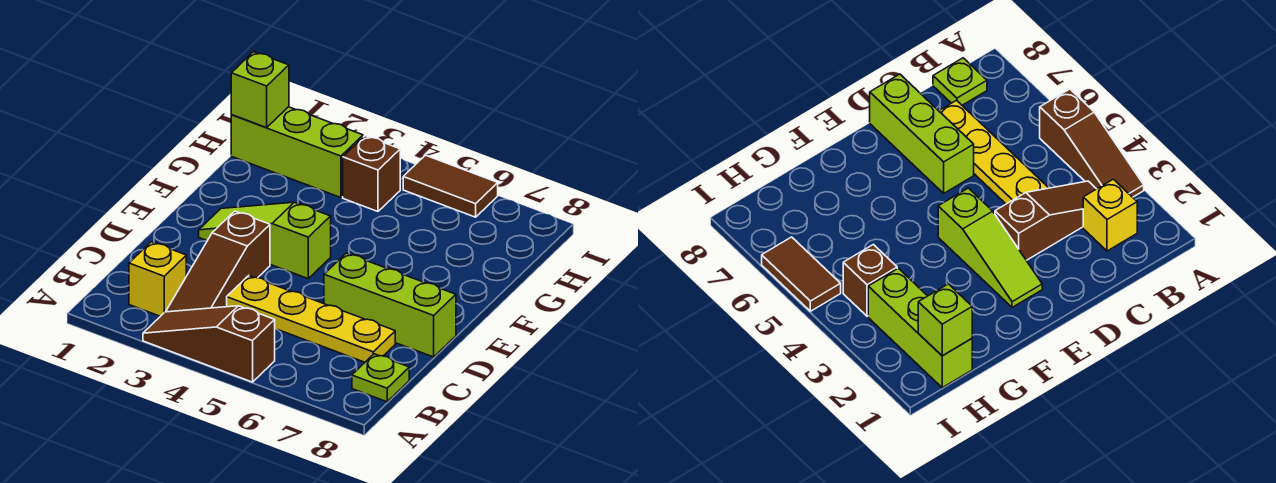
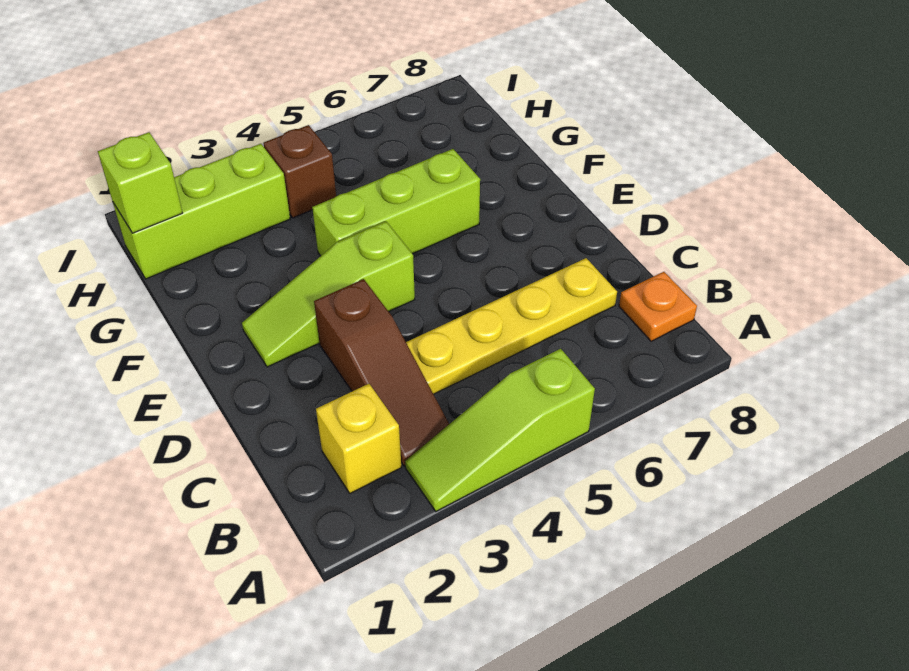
brown 1x3 slope [143,306,275,382] -> lime 1x3 slope [405,349,595,511]
lime 1x1 plate [352,354,409,402] -> orange 1x1 plate [619,272,697,341]
lime 1x3 brick [324,253,456,357] -> lime 1x3 brick moved to [312,149,480,256]
brown 1x2 tile [403,155,498,217] -> none

